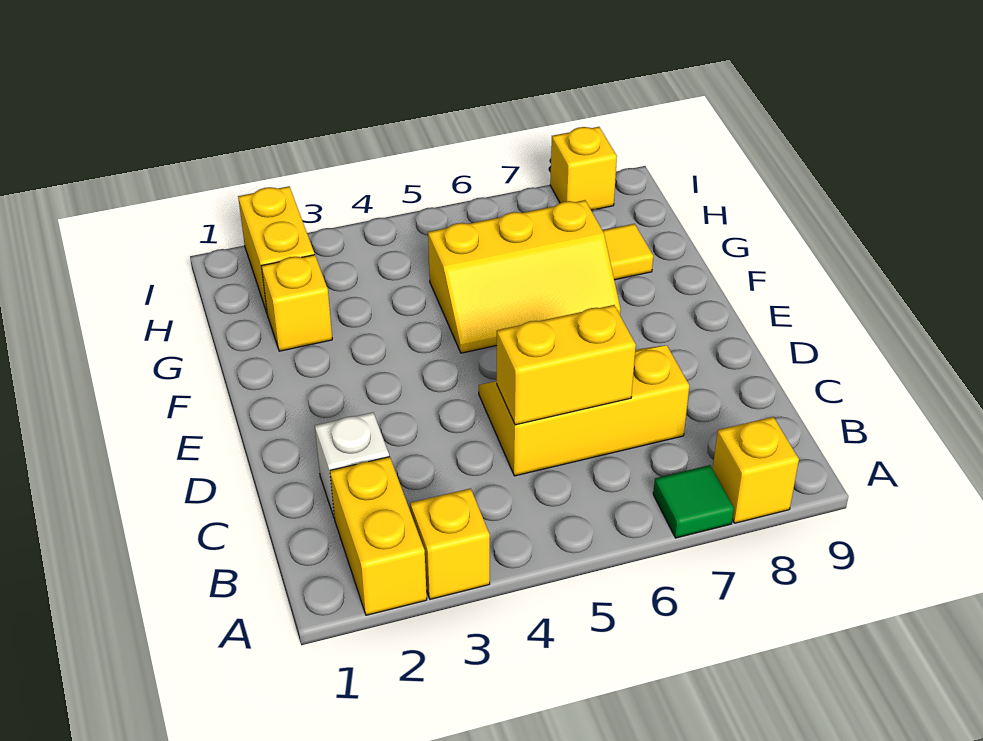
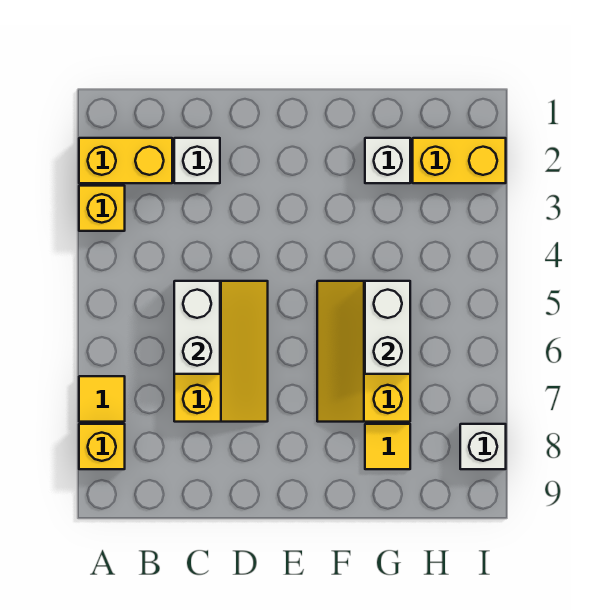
green 1x1 tile [653,465,734,538] -> yellow 1x1 tile [79,376,125,422]
yellow 1x2 brick [497,305,636,425] -> white 1x2 brick [174,281,220,374]
yellow 1x1 brick [261,255,332,351] -> white 1x1 brick [365,138,410,183]
none -> white 1x2 brick [365,281,410,374]
yellow 1x1 brick [550,127,617,210] -> white 1x1 brick [460,424,506,469]

